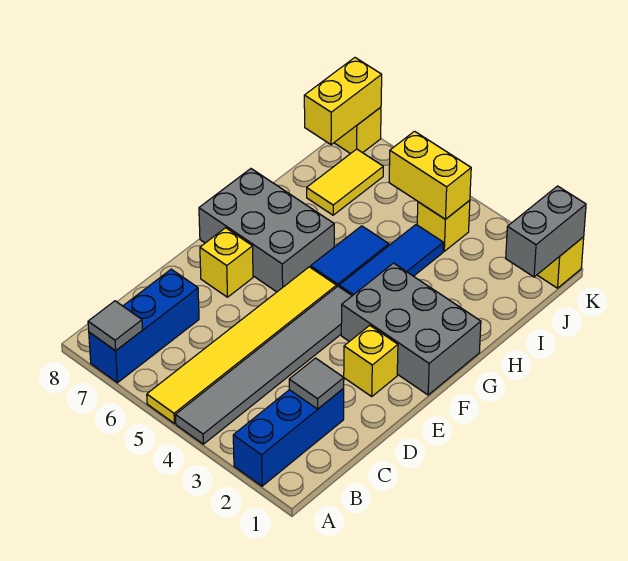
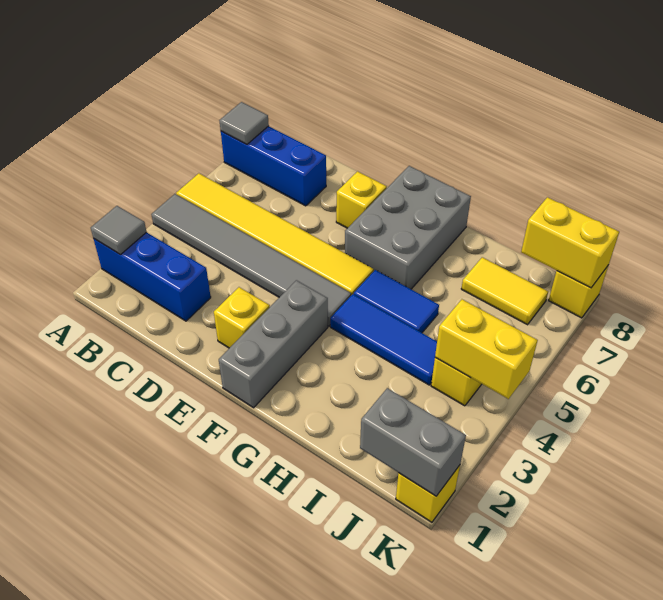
grey 1x1 tile [289,358,344,409] -> grey 1x1 tile moved to [91,206,146,255]
grey 2x3 brick [341,263,481,395] -> grey 1x3 brick [219,280,328,408]
yellow 1x2 brick [389,131,471,219] -> yellow 1x2 brick turned to [435,299,538,399]

